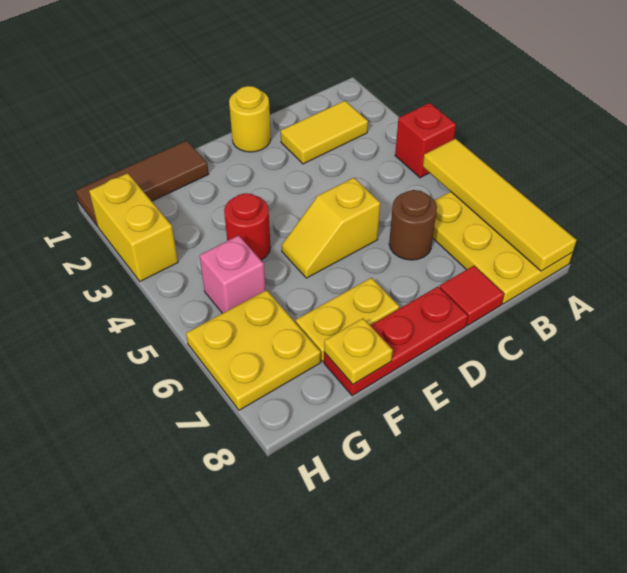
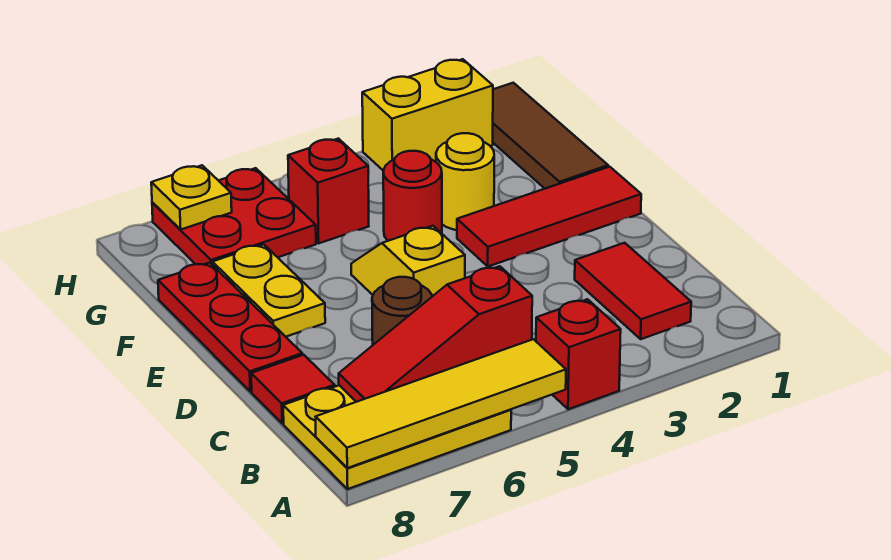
yellow 1x2 tile [281,101,368,164] -> red 1x2 tile [575,243,691,339]
none -> red 1x3 slope [339,266,532,402]
yellow 1x1 round brick [229,86,271,152] -> yellow 1x1 round brick moved to [436,133,494,230]
none -> red 1x3 tile [457,167,641,266]
yellow 1x1 plate [324,318,393,384] -> yellow 1x1 plate moved to [151,165,232,229]
pink 1x1 brick [200,235,265,313] -> red 1x1 brick [288,139,369,243]
yellow 2x2 plate [186,290,321,410] -> red 2x2 plate [152,168,316,265]

